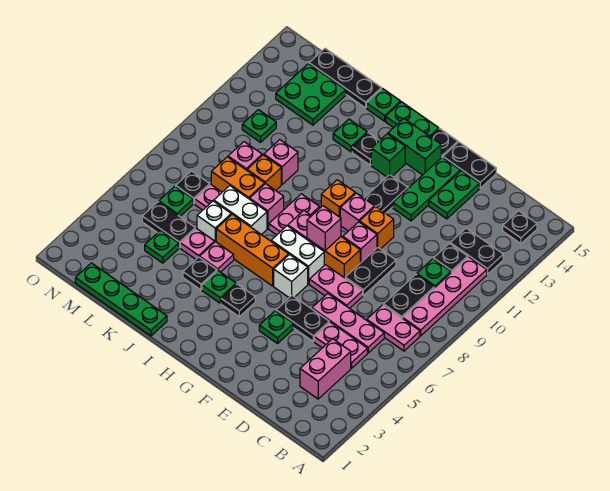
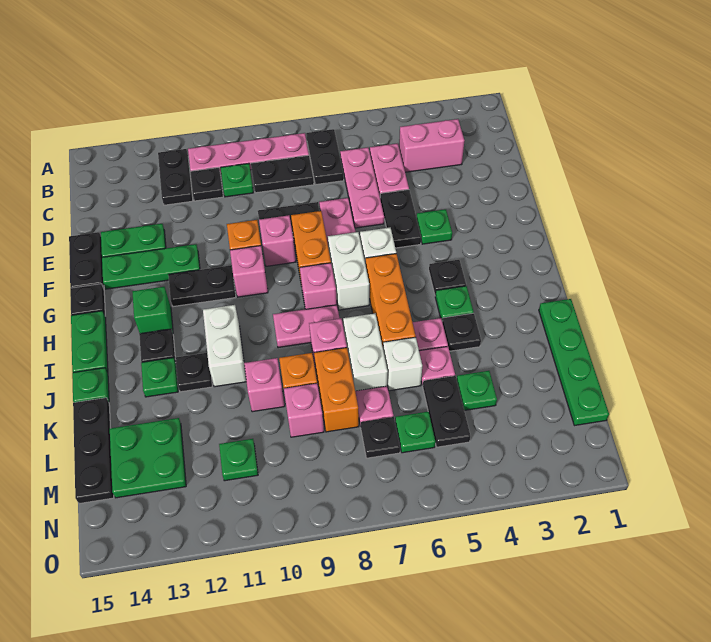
pink 1x2 plate [367,305,420,351] -> black 1x2 plate [306,129,344,185]
black 1x1 plate [503,211,537,244] -> black 1x1 plate moved to [175,353,212,392]
pink 1x1 brick [307,206,341,250] -> none
green 1x2 brick [388,119,441,175] -> none
orange 1x1 brick [321,180,355,217] -> none
none -> white 1x2 brick [203,305,246,387]

